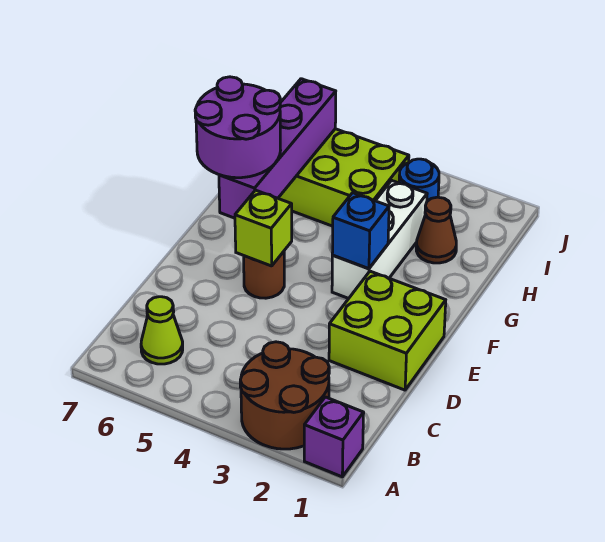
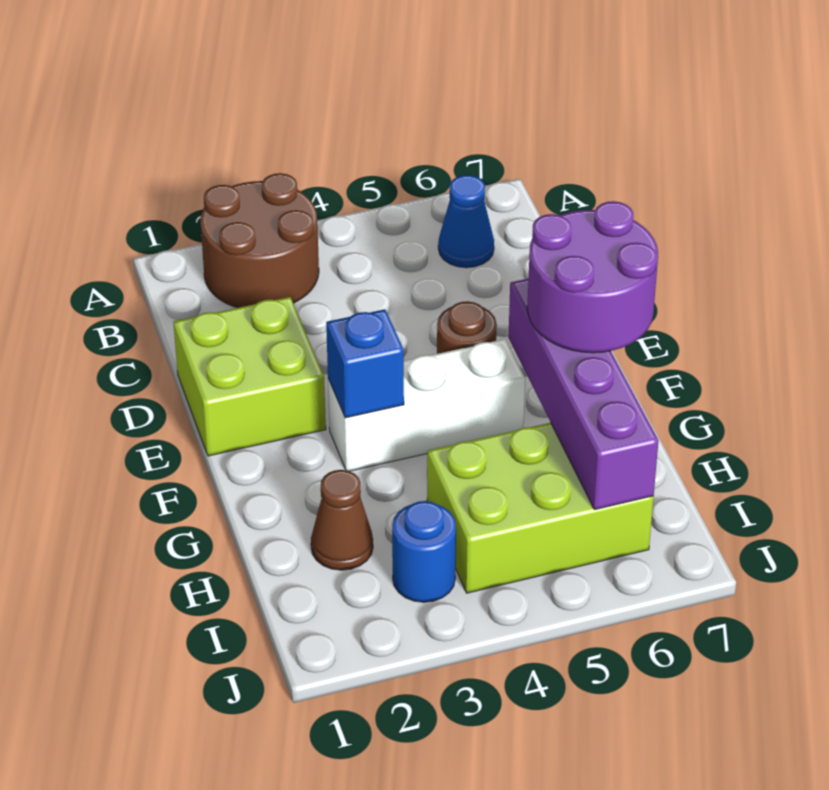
purple 1x1 brick [304,397,364,477] -> none
lime 1x1 cone [141,297,183,364] -> blue 1x1 cone [438,175,494,268]
lime 1x1 brick [235,190,292,266] -> none
white 1x3 brick [332,180,427,299] -> white 1x3 brick turned to [328,339,525,471]

